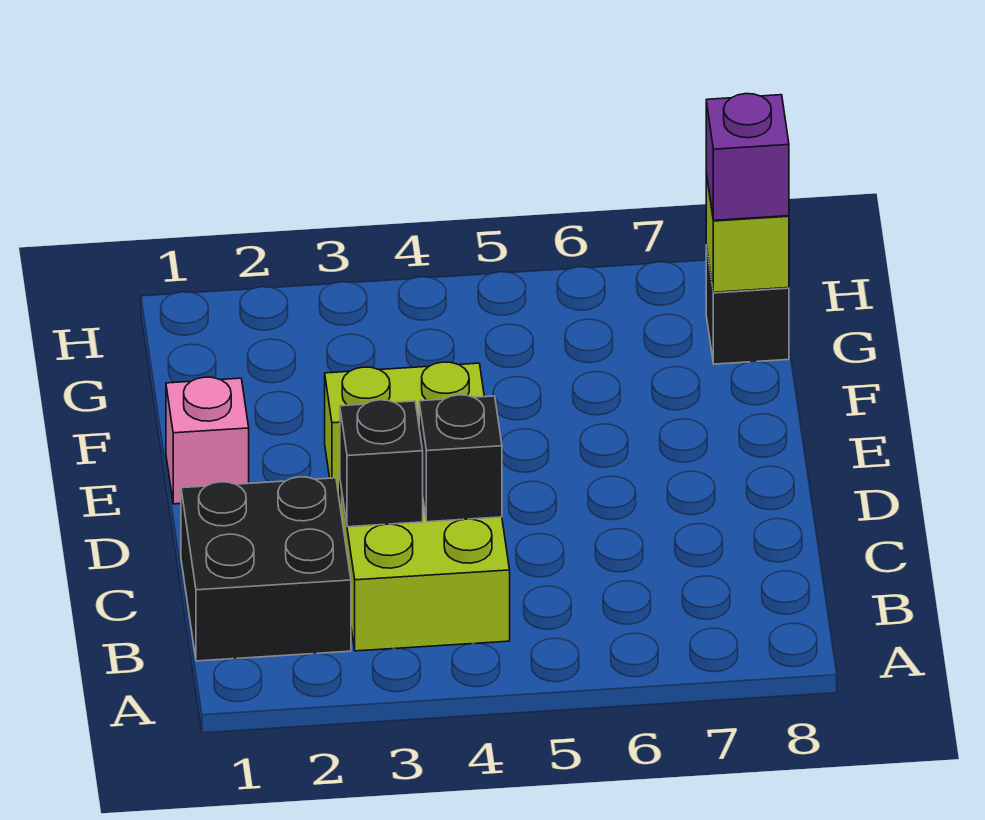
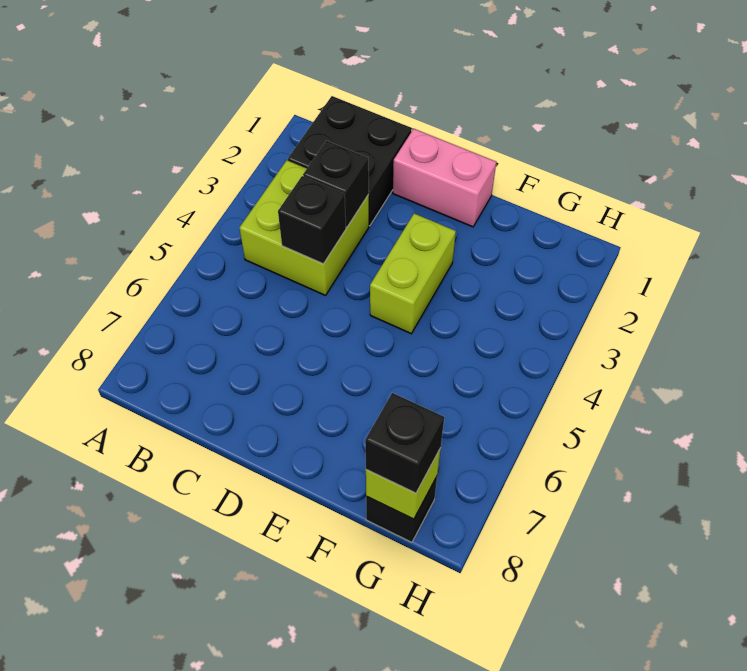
pink 1x1 brick [166,377,249,504] -> pink 1x2 brick [393,129,496,227]
purple 1x1 brick [706,94,789,220] -> black 1x1 brick [365,393,444,493]

